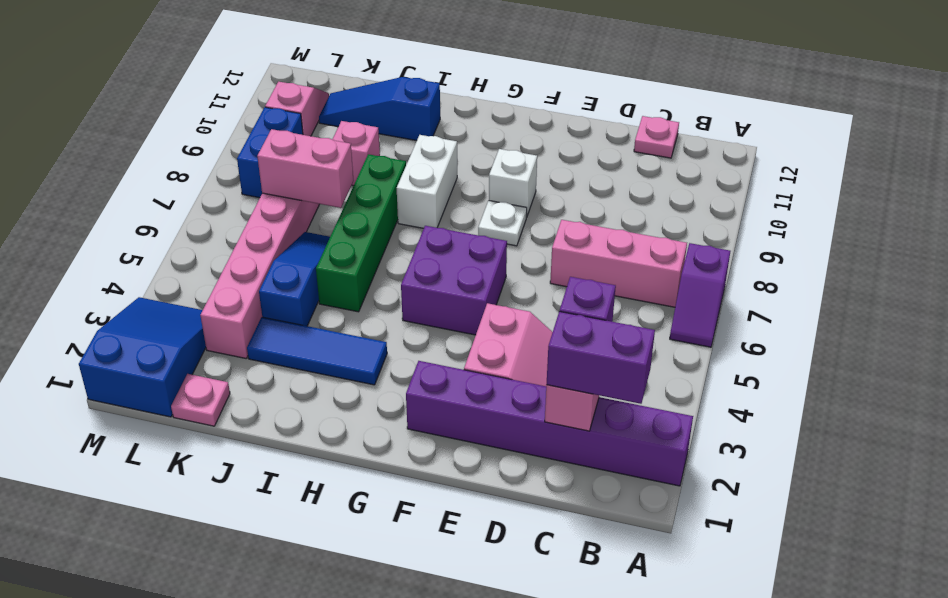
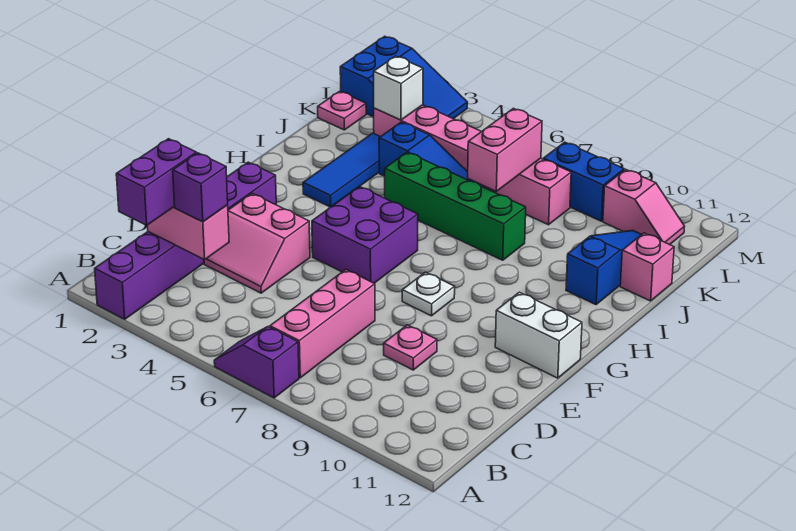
pink 1x1 plate [634,116,679,158] -> pink 1x1 plate moved to [384,325,437,370]
white 1x1 brick [489,149,537,218] -> white 1x1 brick moved to [374,56,423,120]
white 1x2 brick [397,135,457,228] -> white 1x2 brick moved to [495,292,582,378]
pink 1x1 brick [332,121,380,186] -> pink 1x1 brick moved to [620,233,674,301]

